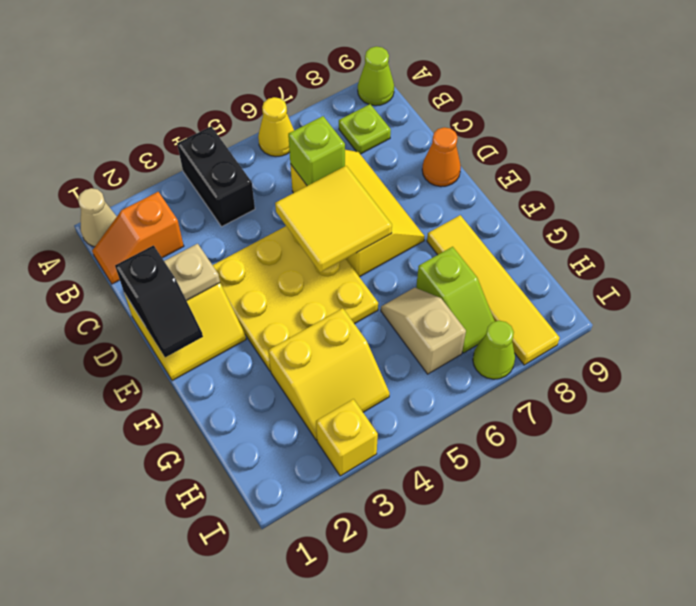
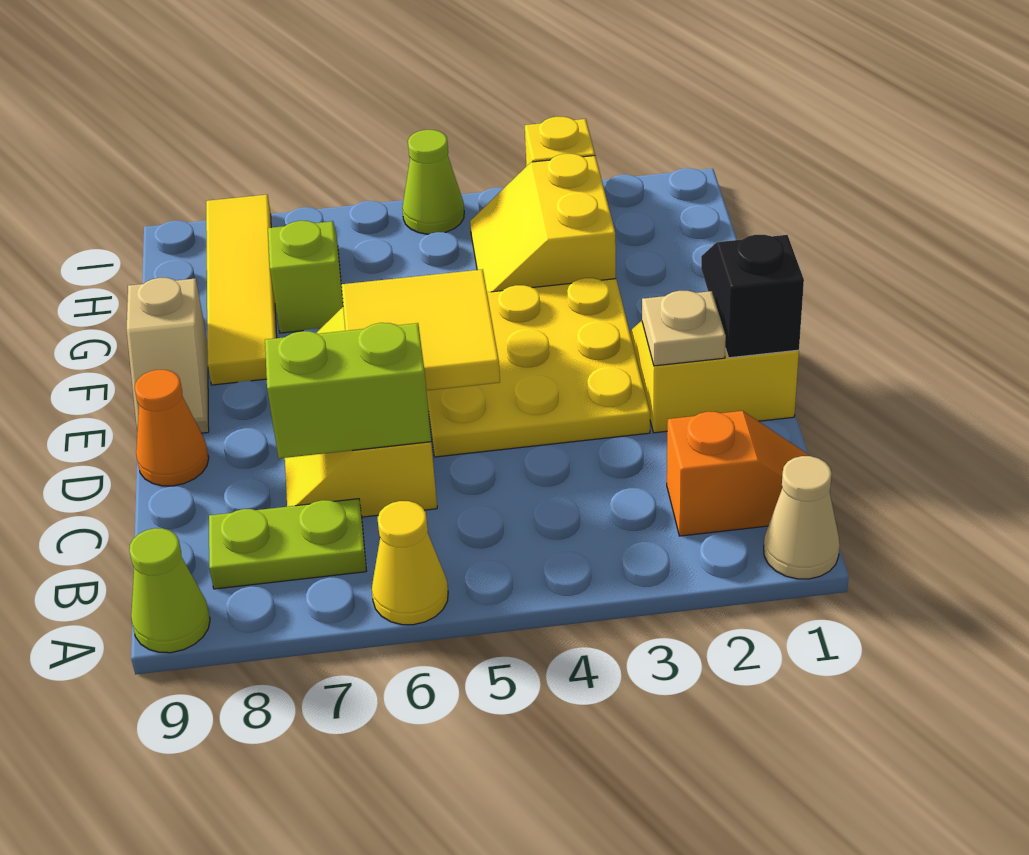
black 1x2 brick [177,126,255,227] -> none
lime 1x1 plate [339,104,391,154] -> lime 1x2 plate [209,499,366,589]
lime 1x1 brick [288,116,345,186] -> lime 1x2 brick [265,323,431,458]
yellow 2x2 slope [268,308,390,440] -> yellow 2x2 slope turned to [470,154,616,292]
tan 1x2 slope [381,288,466,374] -> tan 1x2 slope moved to [127,278,209,433]
lime 1x1 cone [473,321,515,379] -> lime 1x1 cone moved to [402,130,464,234]

